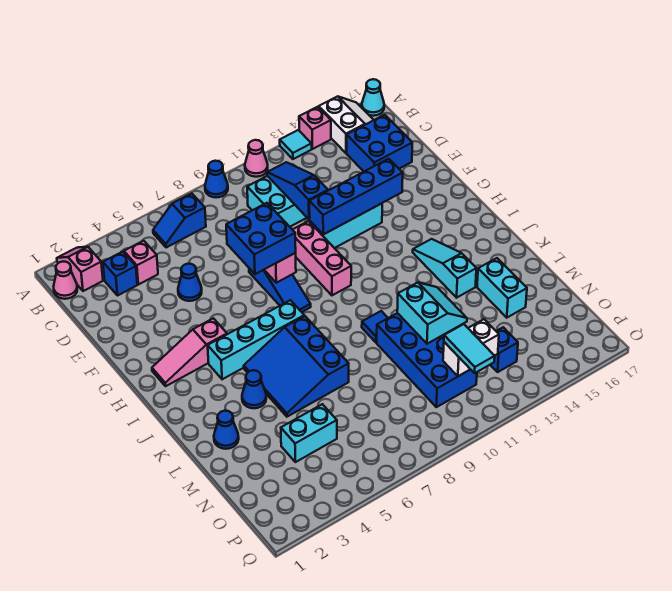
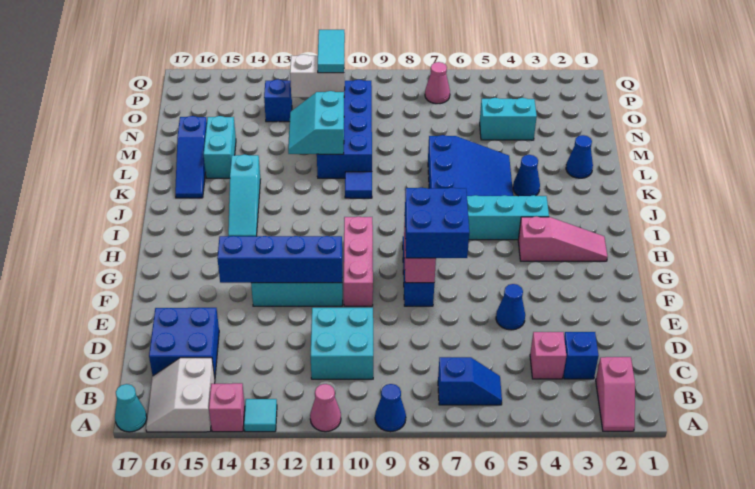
pink 1x1 cone [54,262,77,299] -> pink 1x1 cone moved to [425,62,450,104]
blue 1x3 slope [267,162,328,219] -> blue 1x3 slope moved to [175,116,207,198]

